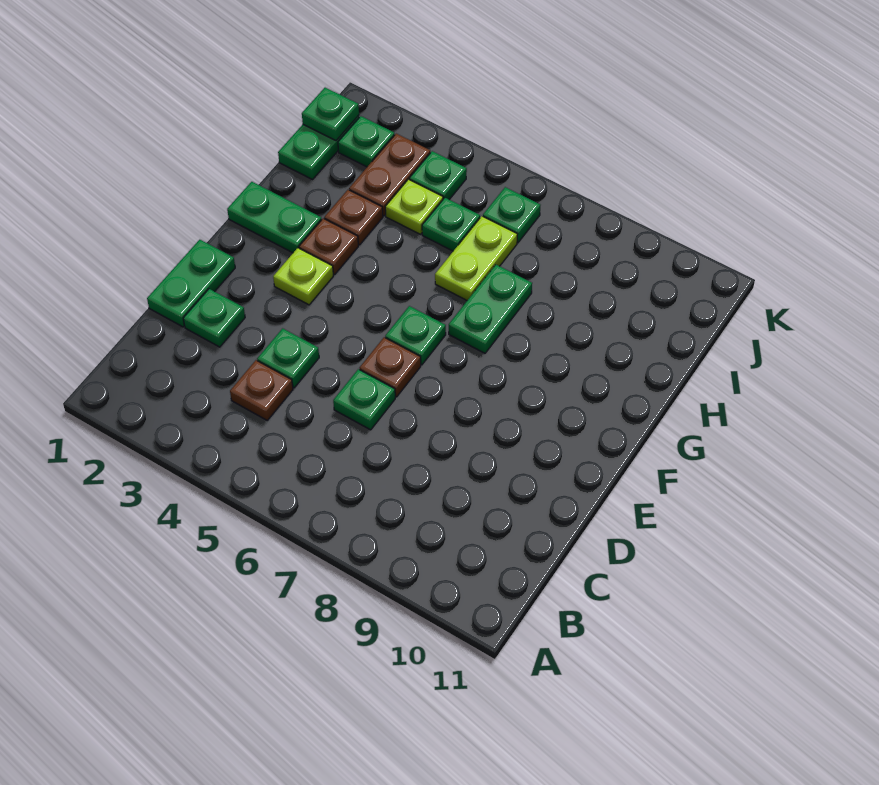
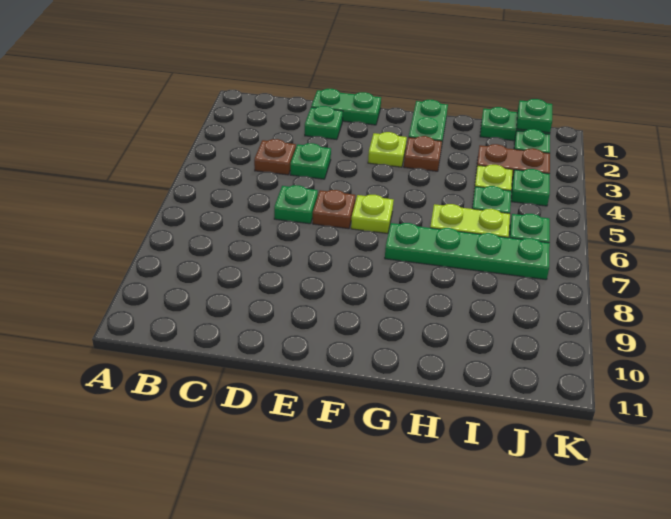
green 1x1 plate [385,306,446,365] -> lime 1x1 plate [351,195,394,234]
green 1x2 plate [449,265,532,353] -> green 1x4 plate [385,223,550,280]
brown 1x1 plate [324,190,383,245] -> none

